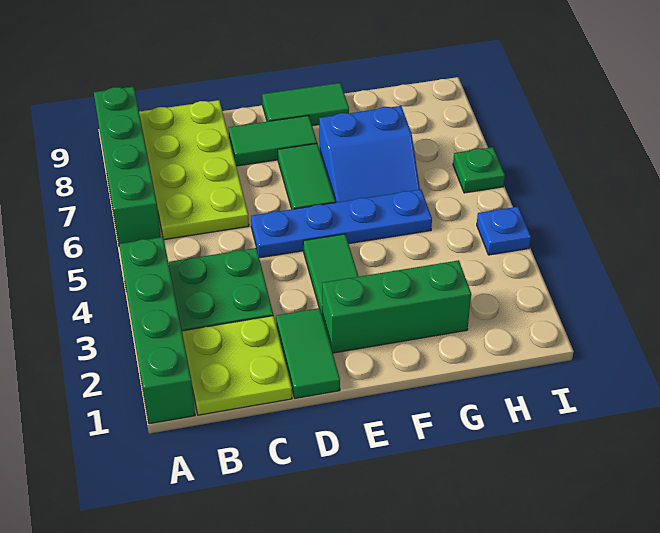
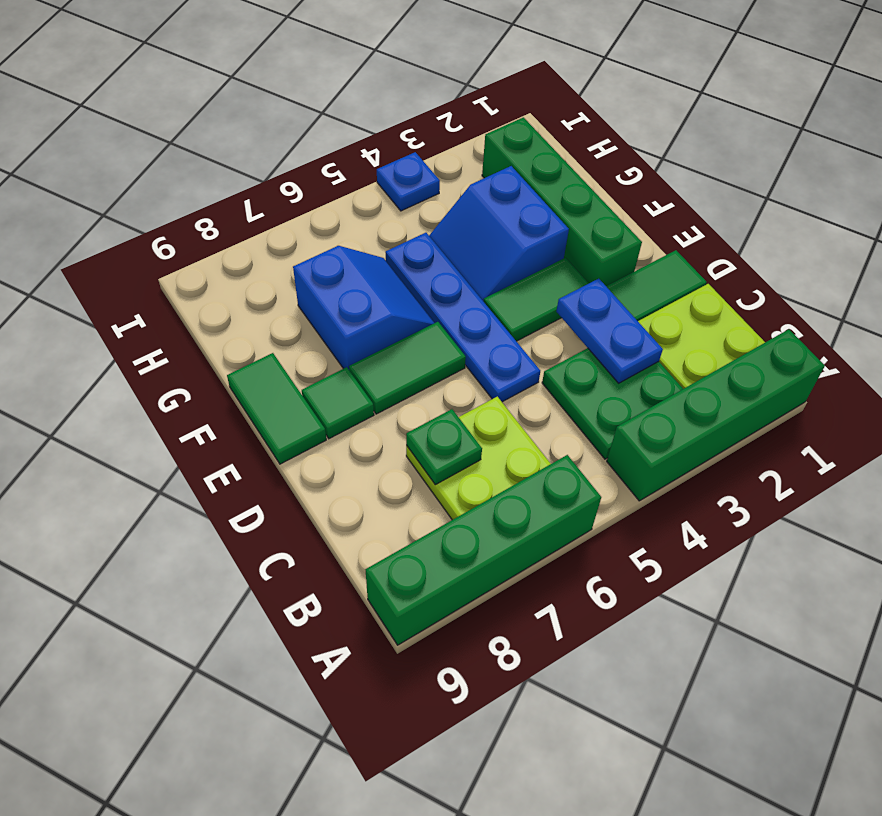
lime 2x4 plate [139,100,249,240] -> lime 2x2 plate [406,396,551,520]
none -> blue 1x2 plate [556,279,663,383]
green 1x2 tile [228,115,317,166] -> green 1x1 tile [302,367,374,439]
green 1x3 brick [322,260,471,353] -> green 1x4 brick [482,117,642,286]
none -> blue 2x2 slope [429,166,569,302]
green 1x1 plate [453,147,505,193] -> green 1x1 plate moved to [406,409,482,485]

